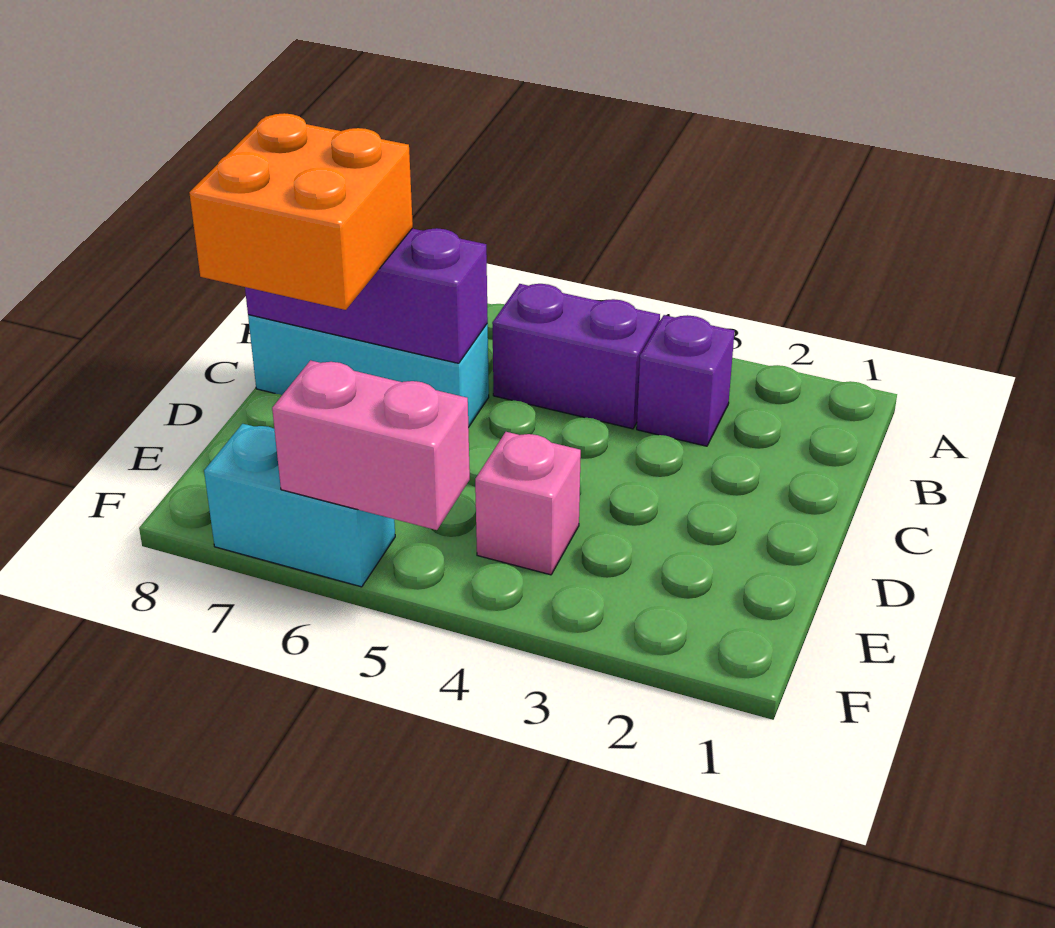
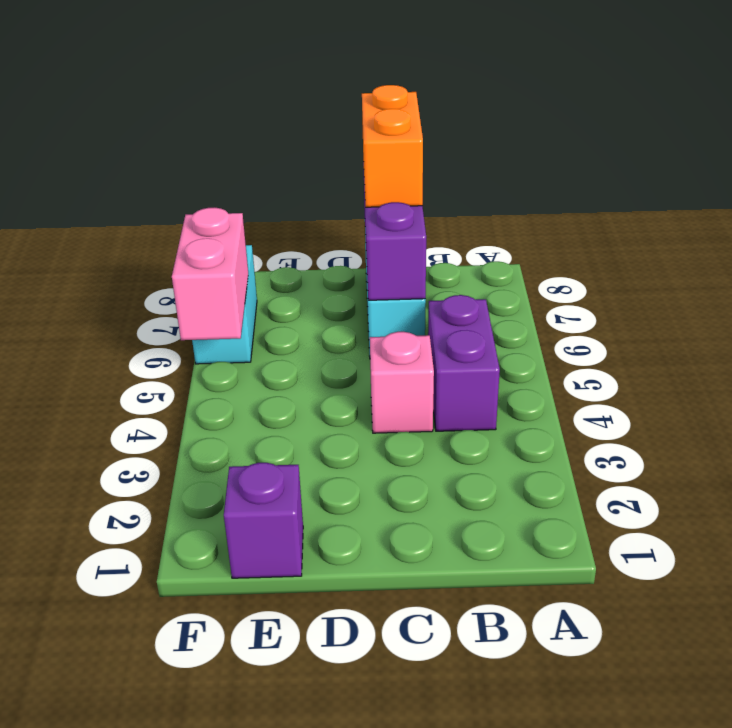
purple 1x1 brick [637,315,735,446] -> purple 1x1 brick moved to [224,463,303,578]
orange 2x2 brick [189,113,413,310] -> orange 1x2 brick [362,85,423,207]
pink 1x1 brick [475,432,581,575] -> pink 1x1 brick moved to [370,332,434,433]

